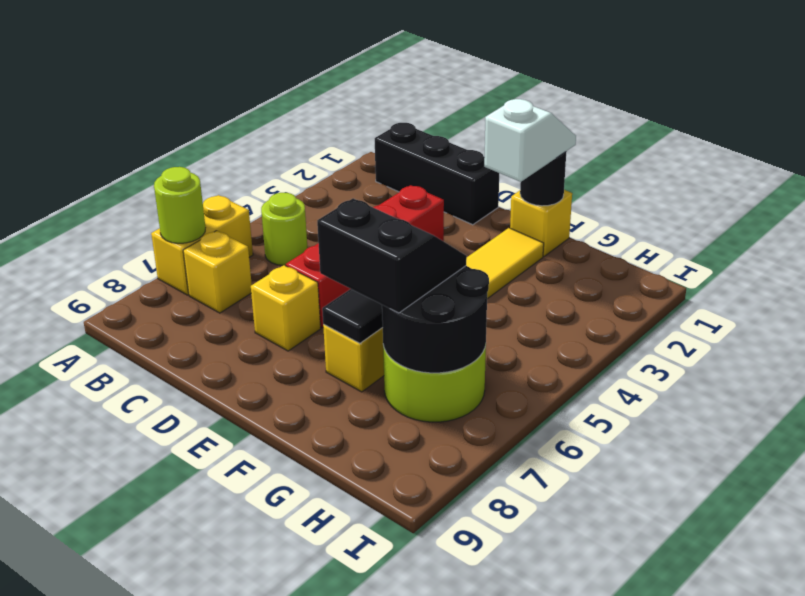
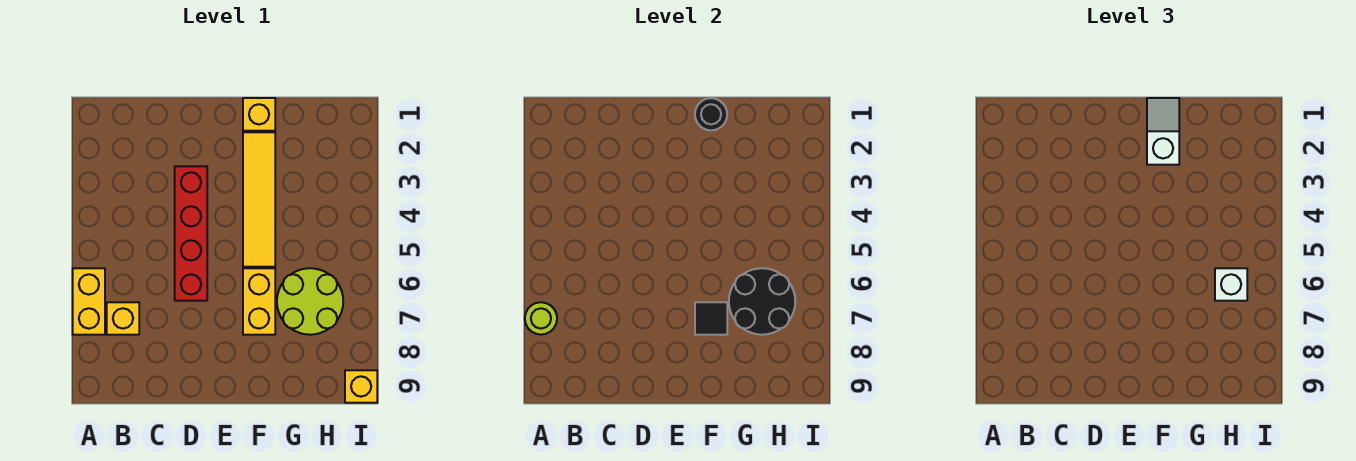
black 1x3 brick [375,123,499,225] -> none
lime 1x1 round brick [261,193,307,266] -> none
yellow 1x1 brick [251,265,321,351] -> yellow 1x1 brick moved to [345,370,377,403]
black 2x2 slope [317,198,467,313] -> none
none -> white 1x1 brick [1215,268,1247,301]

